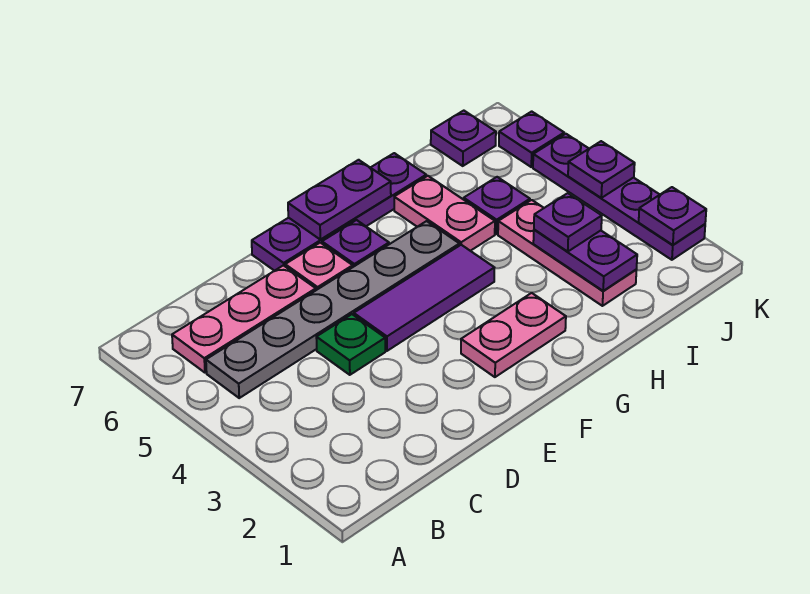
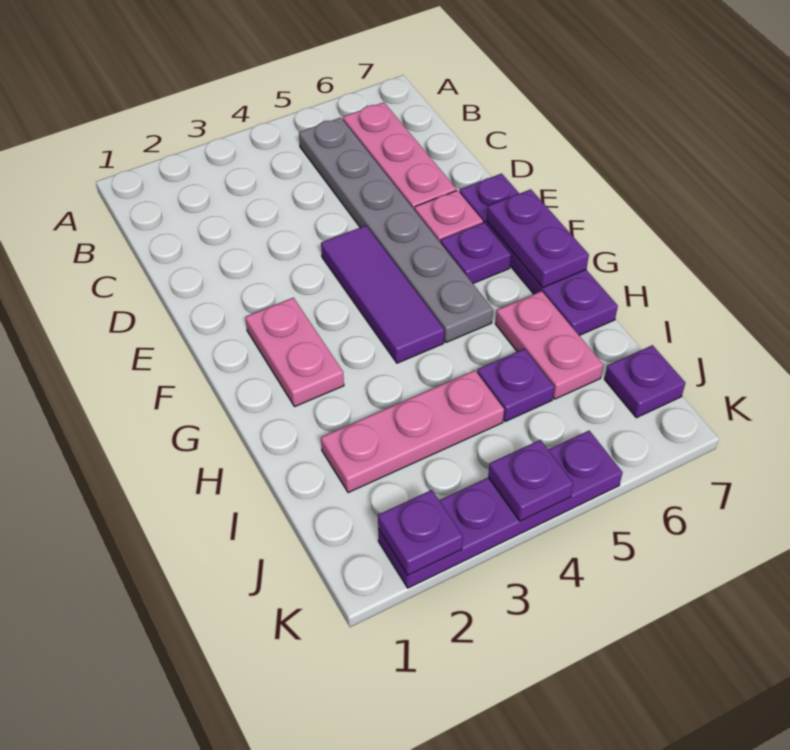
green 1x1 plate [316,314,385,375] -> none
pink 1x2 plate [394,176,495,251] -> pink 1x2 plate turned to [495,291,603,399]
purple 1x2 plate [533,230,637,291] -> none
purple 1x1 plate [534,193,602,251] -> none
purple 1x1 plate [499,111,564,167] -> none

